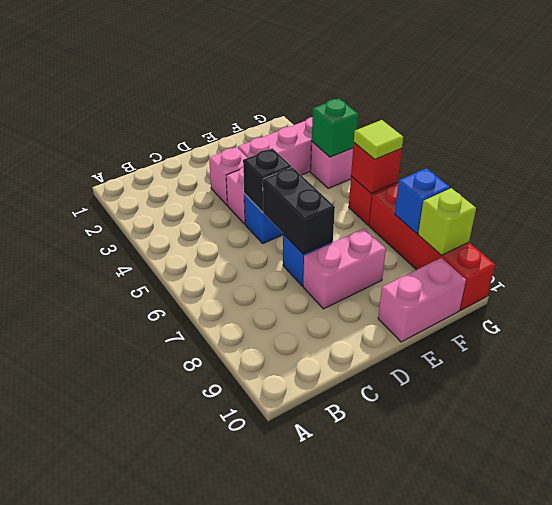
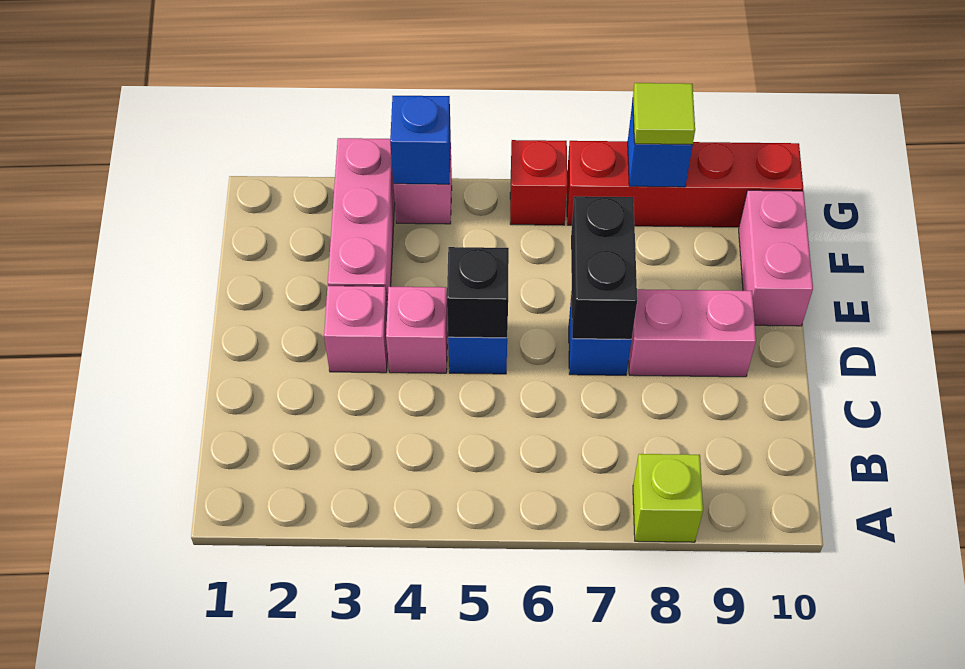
black 1x2 brick [263,167,335,254] -> black 1x2 brick turned to [571,196,637,339]
pink 1x2 brick [303,229,386,309] -> pink 1x2 brick turned to [629,289,756,377]
green 1x1 brick [312,99,358,157] -> blue 1x1 brick [390,96,451,184]
red 1x1 brick [351,143,402,193] -> none
lime 1x1 tile [354,120,403,159] -> lime 1x1 tile moved to [633,83,695,145]
lime 1x1 brick [418,188,476,255] -> lime 1x1 brick moved to [633,454,703,542]

